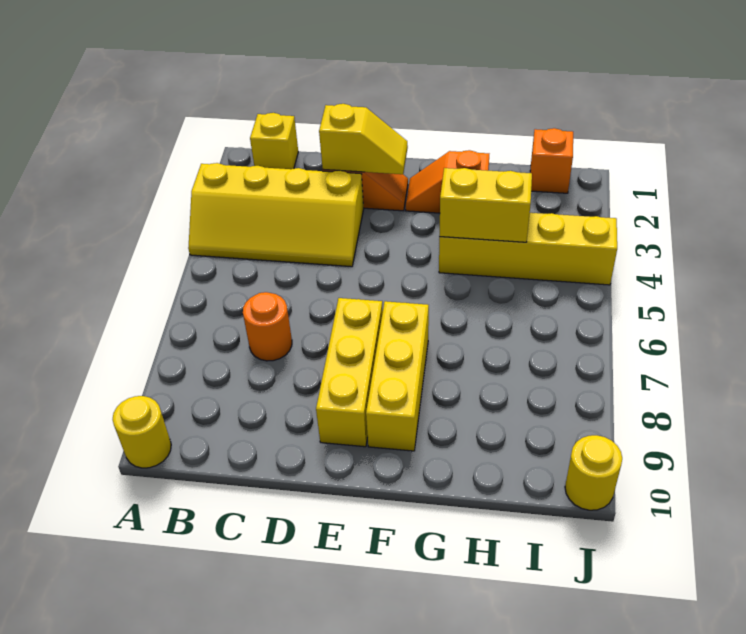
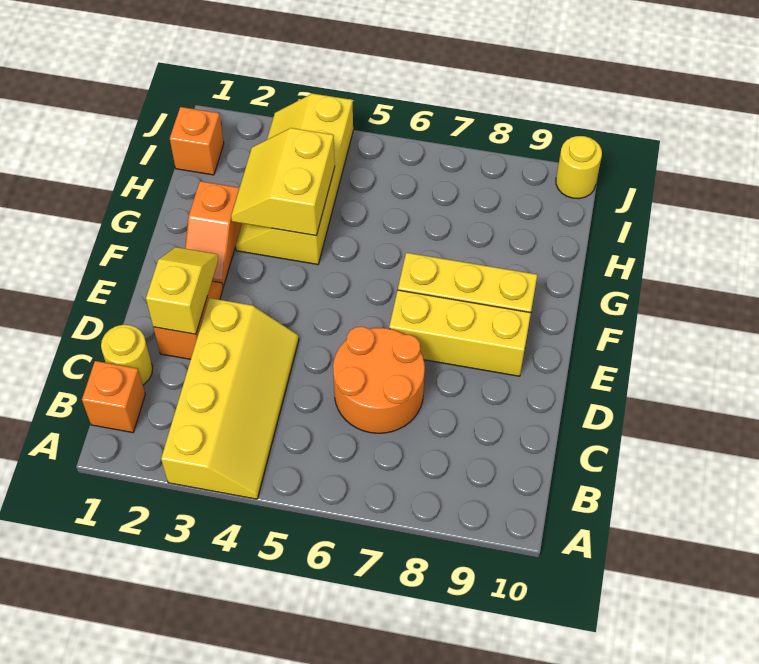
yellow 1x1 round brick [113,396,171,468] -> yellow 1x1 round brick moved to [101,325,153,385]
yellow 1x1 brick [250,113,298,169] -> orange 1x1 brick [82,361,145,433]
orange 1x1 round brick [243,292,292,361] -> orange 2x2 round brick [333,327,425,433]

